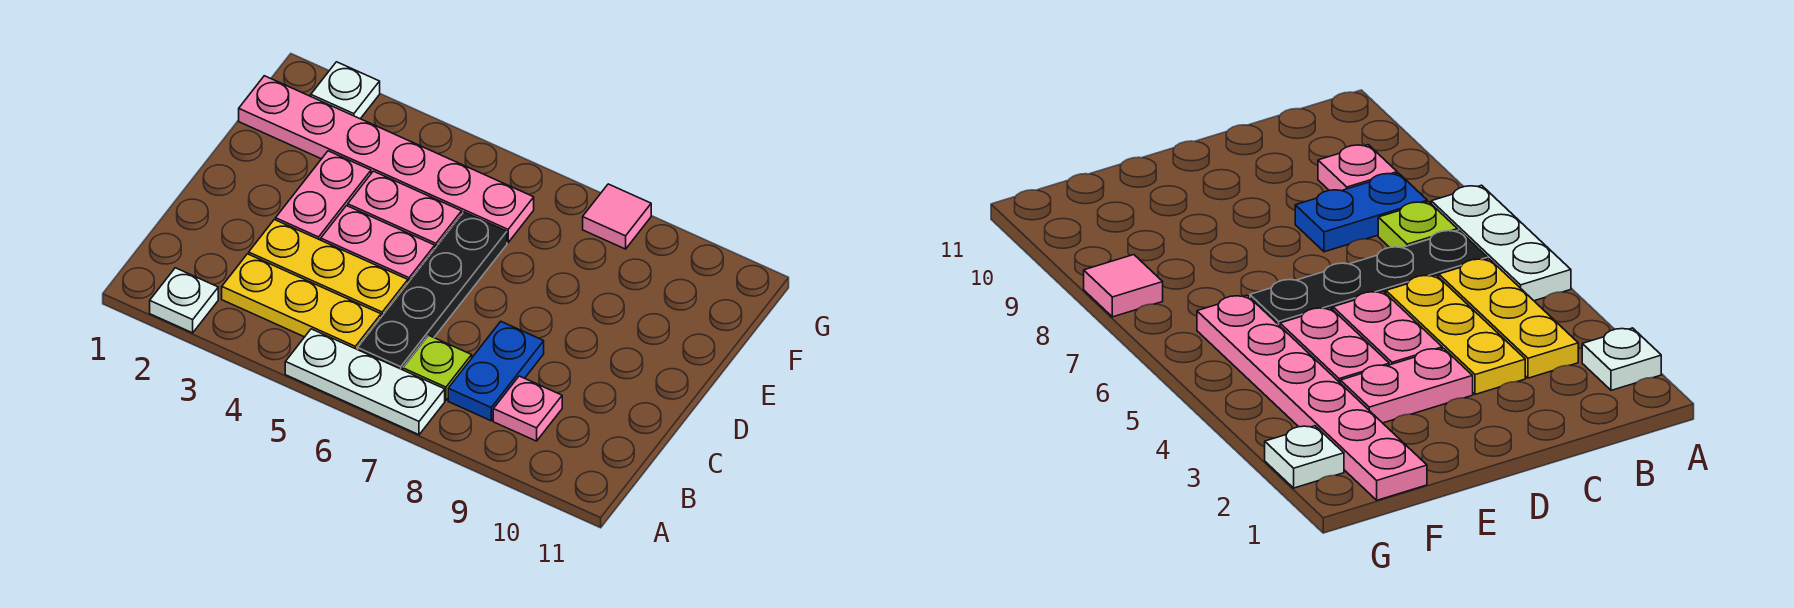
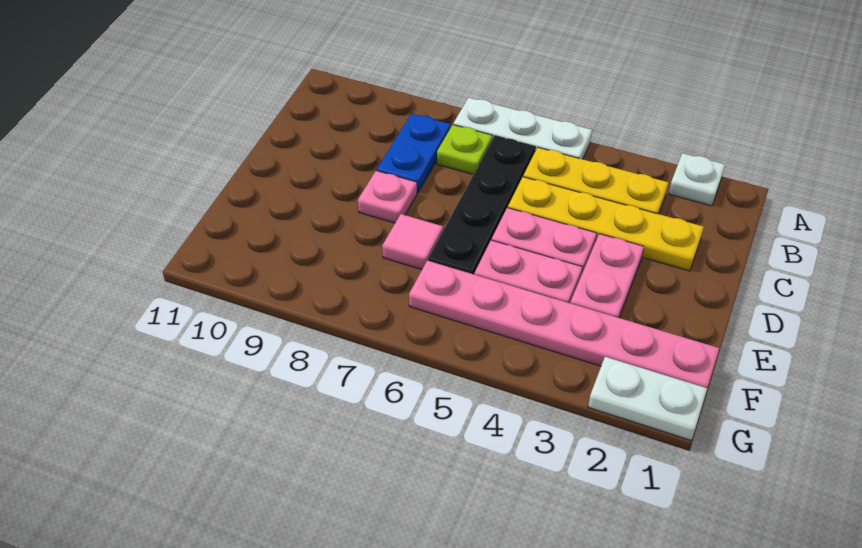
pink 1x1 plate [493,376,562,441] -> pink 1x1 plate moved to [358,171,417,223]
yellow 1x3 plate [249,220,408,317] -> yellow 1x4 plate [508,177,704,271]
white 1x1 plate [311,62,380,119] -> white 1x2 plate [588,357,707,440]
pink 1x1 tile [583,184,651,249] -> pink 1x1 tile moved to [382,214,443,269]

